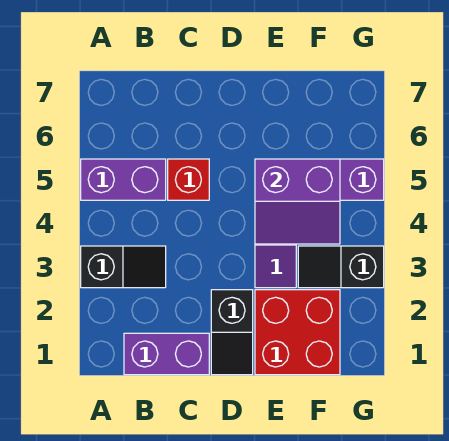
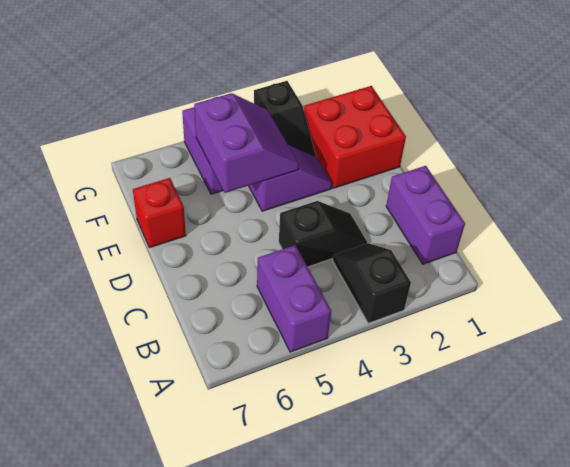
red 1x1 brick [168,159,209,200] -> red 1x1 brick moved to [133,178,186,248]
black 1x2 slope [211,290,253,375] -> black 1x2 slope moved to [279,201,367,267]

